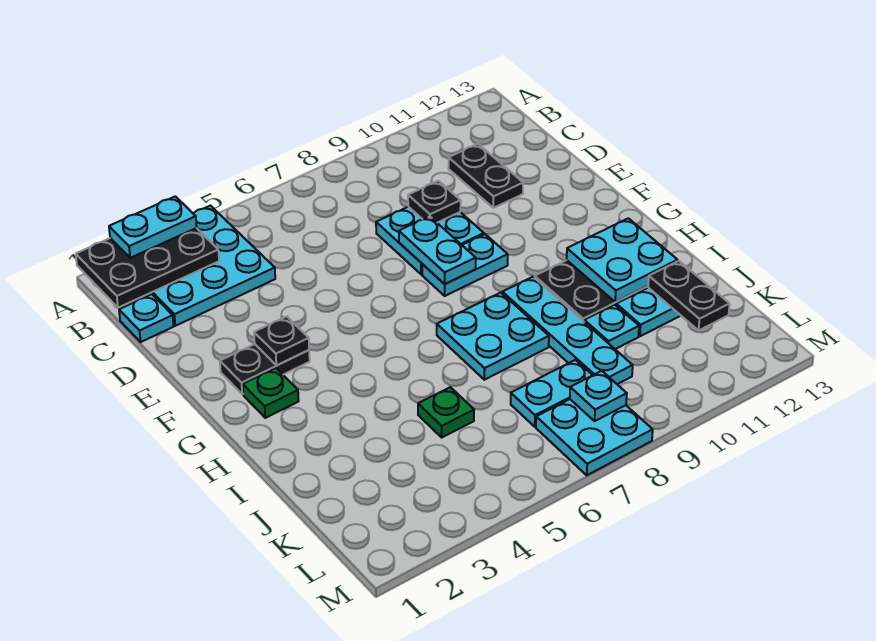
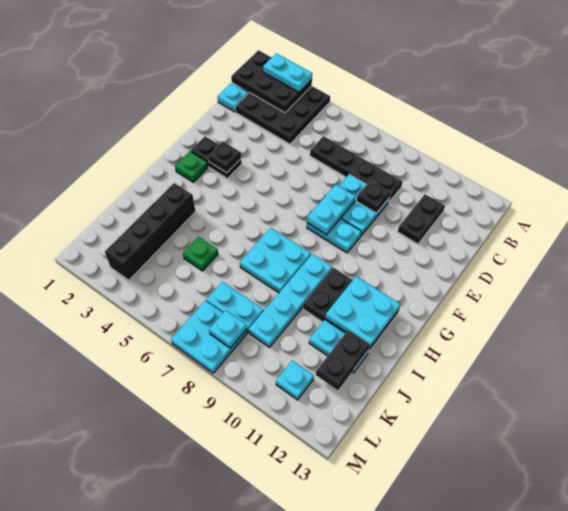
cyan 3x3 plate [145,206,275,326] -> black 3x3 plate [235,86,330,144]
none -> black 1x4 plate [310,136,403,202]
none -> black 1x4 brick [105,183,196,280]
cyan 1x1 plate [584,305,639,349] -> cyan 1x1 plate moved to [276,361,314,400]

